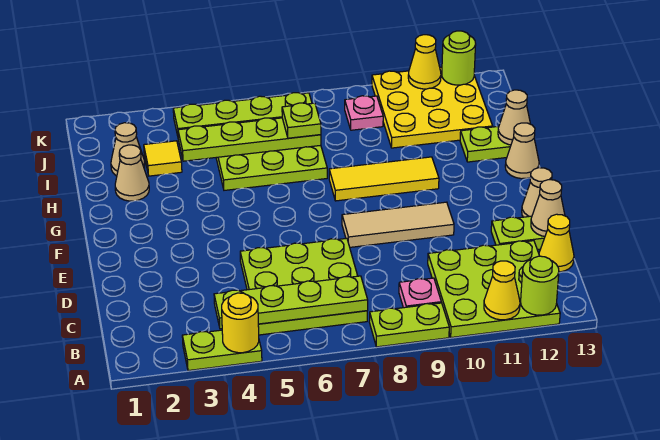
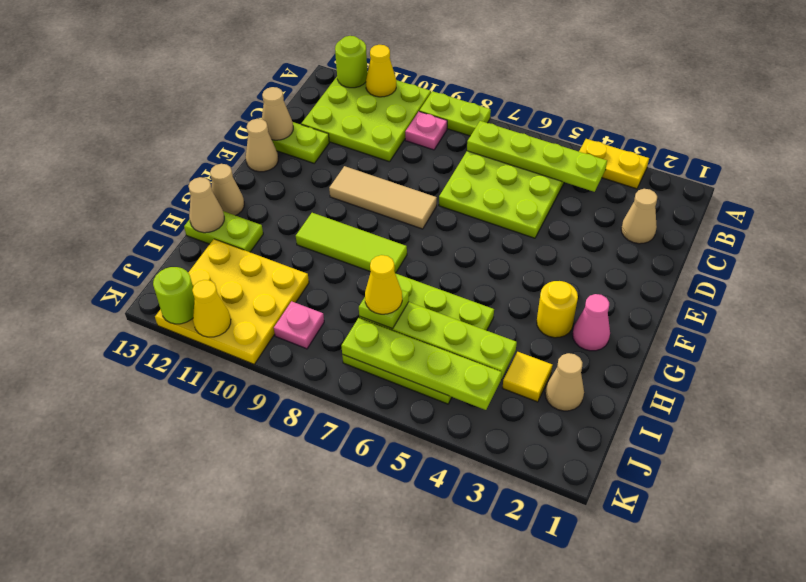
lime 1x2 plate [182,330,262,371] -> yellow 1x2 plate [579,139,649,189]
yellow 1x1 round brick [222,293,259,353] -> yellow 1x1 round brick moved to [537,281,578,338]
yellow 1x1 cone [539,214,574,272] -> yellow 1x1 cone moved to [365,255,402,314]
none -> pink 1x1 cone [573,294,610,351]
yellow 1x3 tile [329,157,439,201] -> lime 1x3 tile [296,213,407,273]
tan 1x1 cone [115,145,149,201] -> tan 1x1 cone moved to [621,189,657,244]

